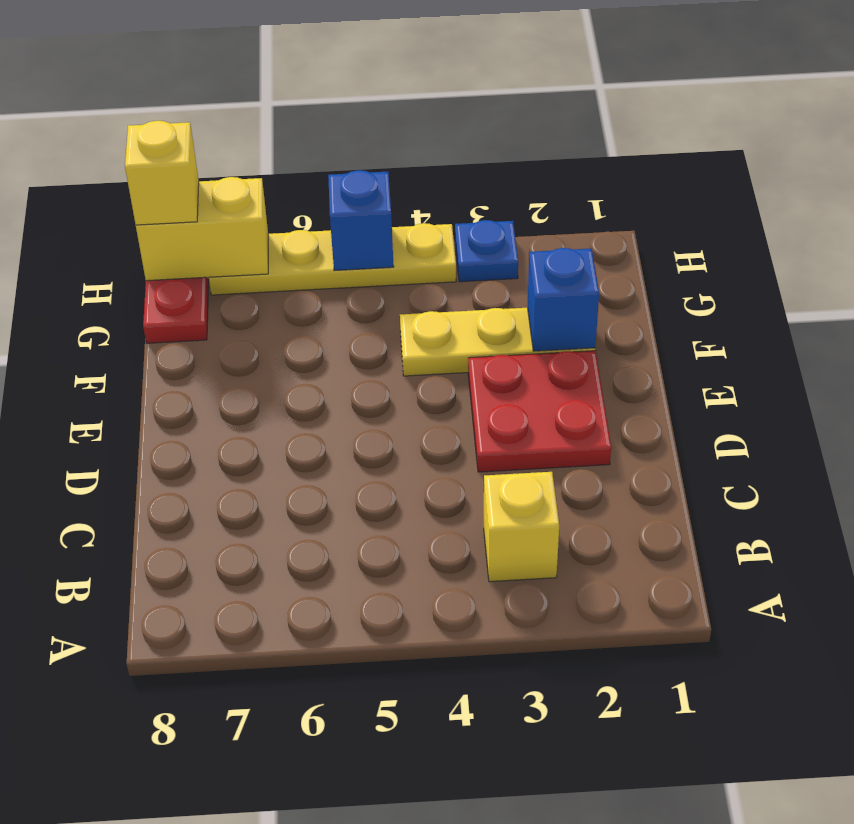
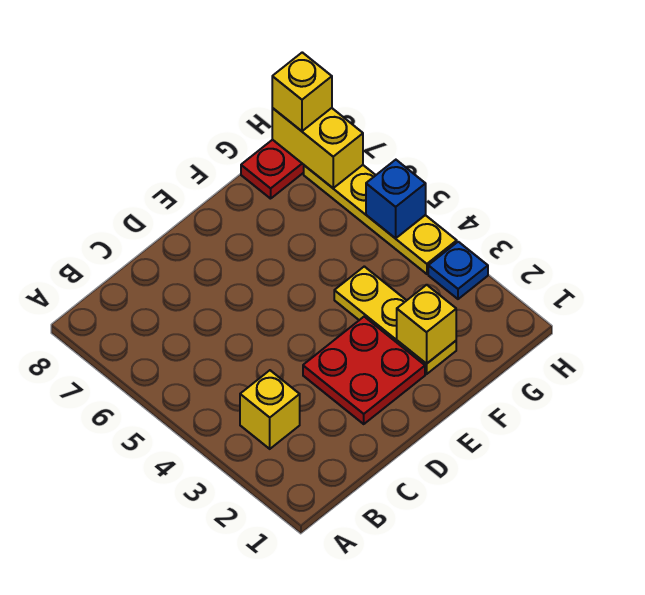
blue 1x1 brick [528,248,599,351] -> yellow 1x1 brick [397,285,456,364]

